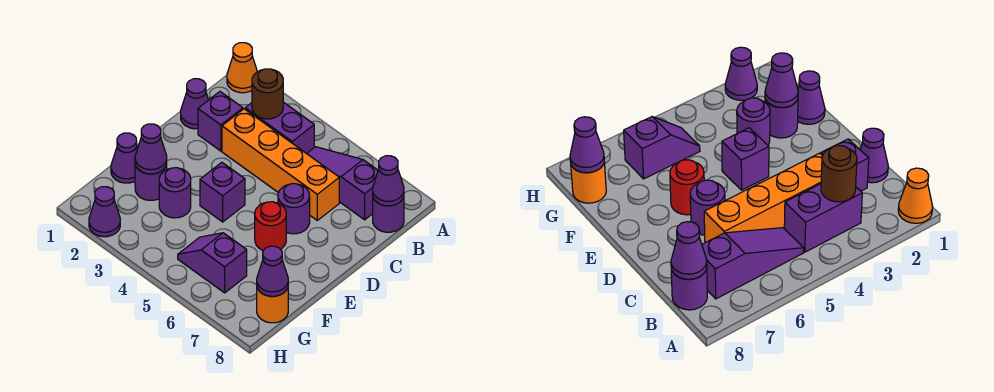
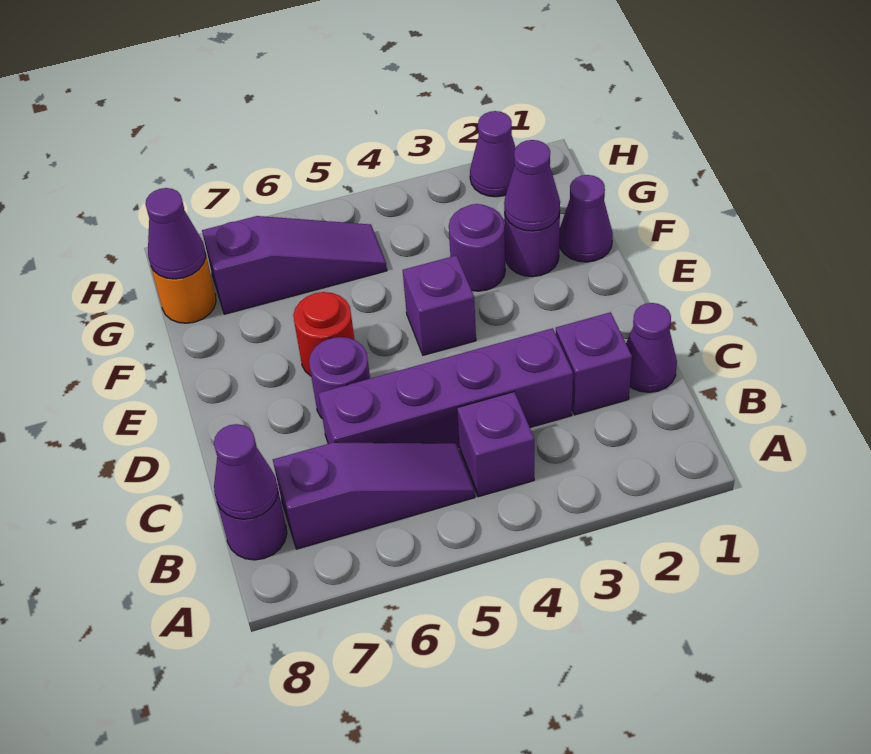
orange 1x1 cone [227,43,257,93] -> none
purple 1x2 brick [245,102,314,154] -> purple 1x1 brick [457,392,534,497]
brown 1x1 round brick [252,69,283,119] -> none
orange 1x4 brick [222,109,339,220] -> purple 1x4 brick [318,328,573,448]
purple 1x2 slope [178,233,247,293] -> purple 1x3 slope [202,216,387,314]

